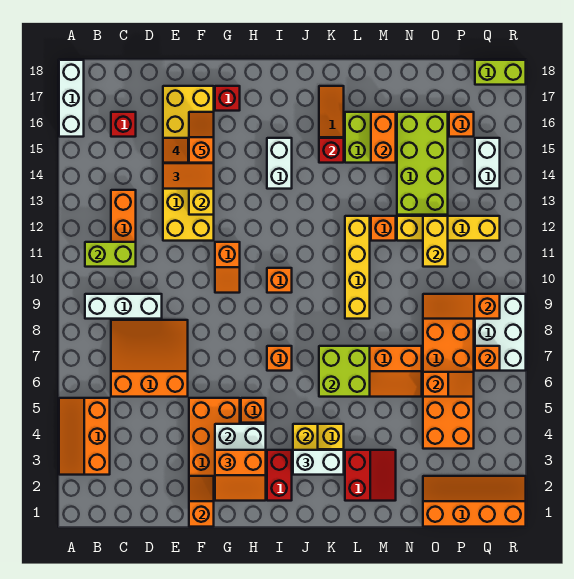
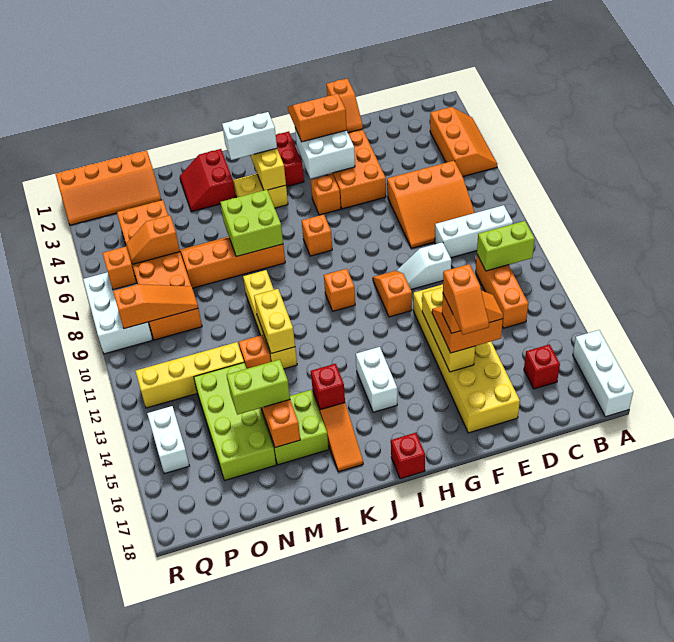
none -> white 1x2 slope [397,242,451,289]
red 1x1 brick [215,86,240,111] -> red 1x1 brick moved to [391,433,425,479]
yellow 1x2 brick [423,216,448,267] -> yellow 1x2 brick moved to [254,289,295,354]
orange 1x1 brick [449,112,474,137] -> none
lime 1x2 brick [475,60,526,85] -> lime 1x2 brick moved to [227,360,290,415]

